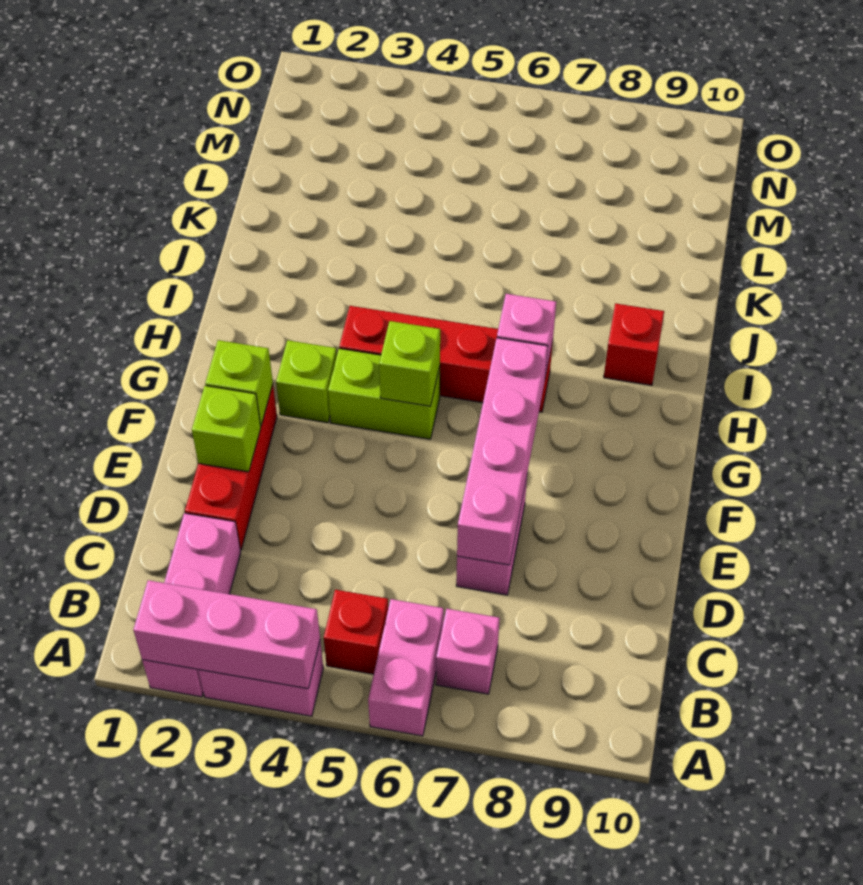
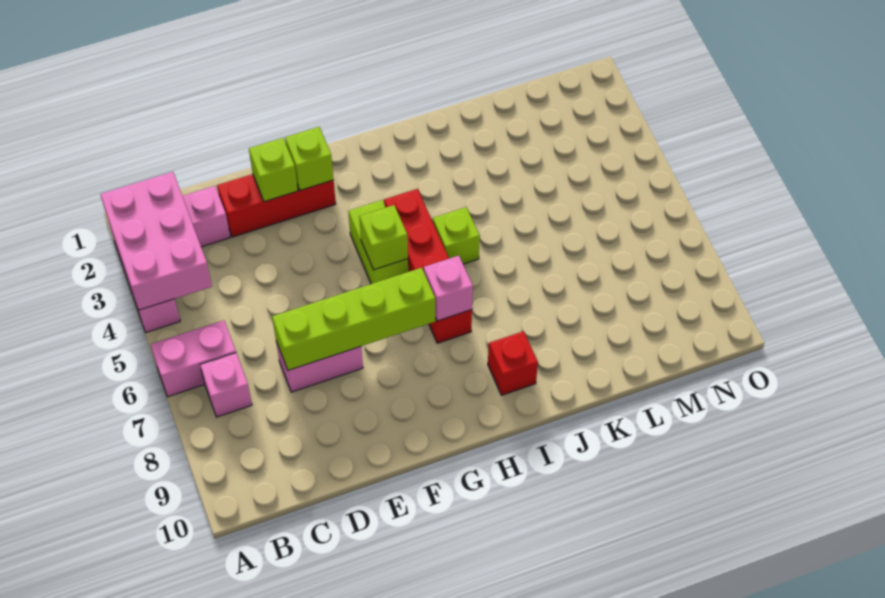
pink 1x3 brick [133,580,320,689] -> pink 2x3 brick [100,172,212,310]
red 1x1 brick [324,590,388,674] -> none
pink 1x4 brick [457,338,548,565] -> lime 1x4 brick [272,268,435,370]
lime 1x1 brick [276,340,337,423] -> lime 1x1 brick moved to [433,207,480,264]

